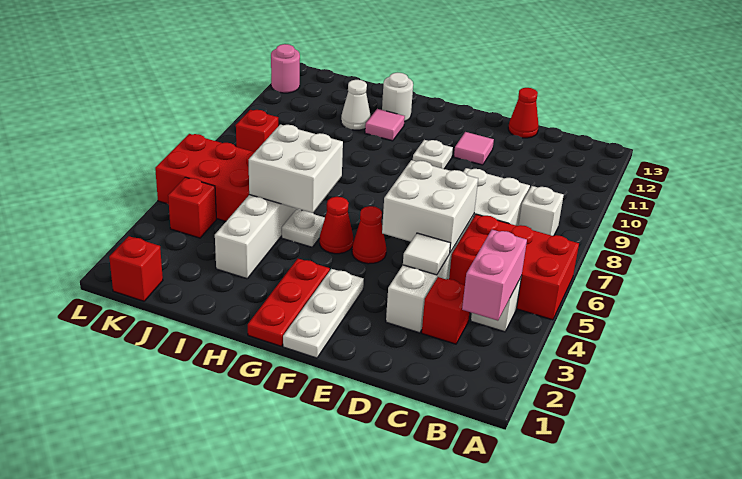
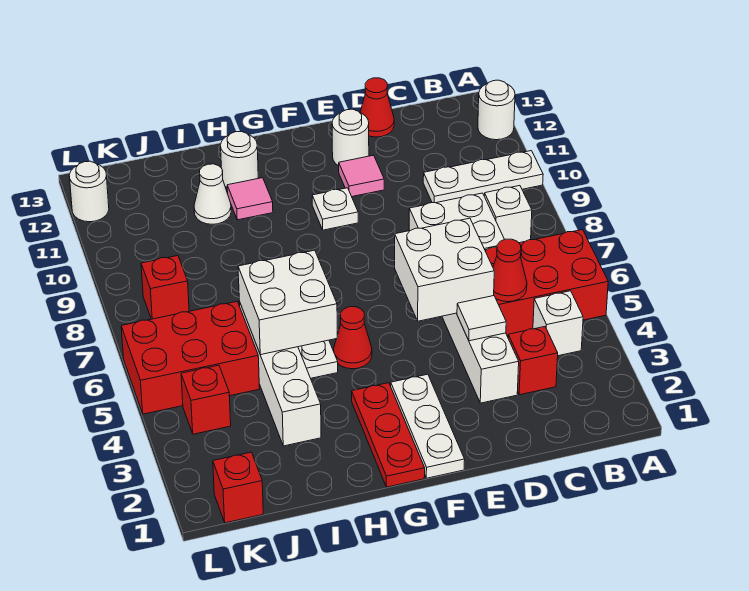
none -> white 1x3 plate [423,151,543,203]
none -> white 1x1 round brick [478,80,515,140]
pink 1x2 brick [462,230,527,321] -> none
none -> white 1x1 round brick [332,109,369,166]
red 1x1 cone [352,206,386,264] -> red 1x1 cone moved to [493,239,527,302]
pink 1x1 round brick [271,44,300,93] -> white 1x1 round brick [69,161,109,222]

